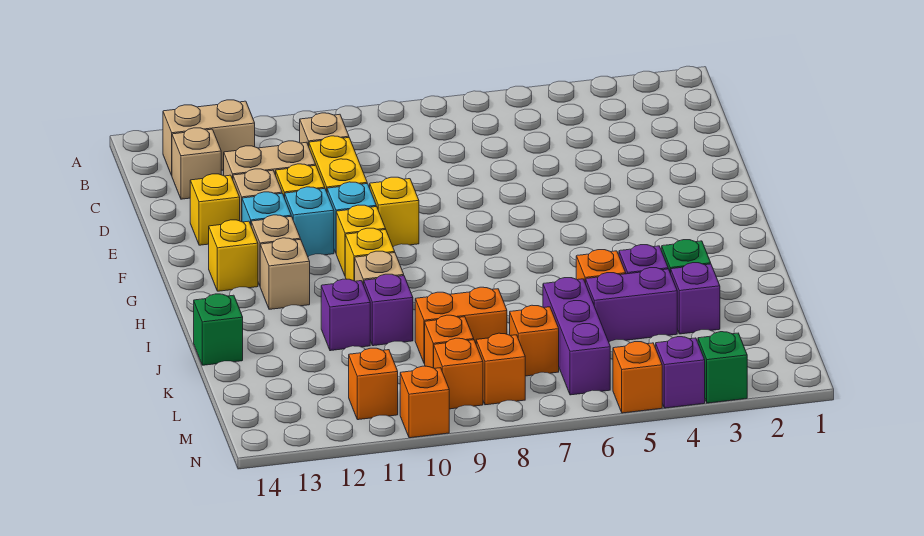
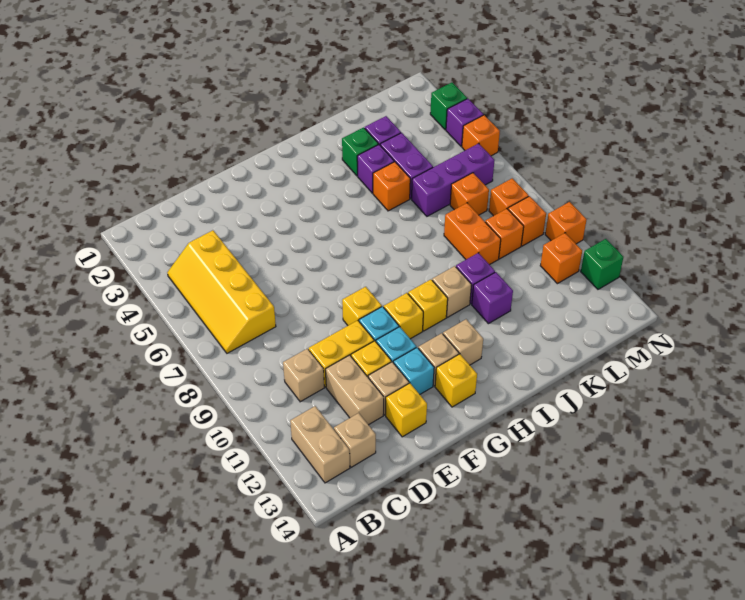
none -> yellow 2x4 slope [167,230,276,353]
green 1x1 brick [194,294,243,365] -> green 1x1 brick moved to [581,239,623,289]

